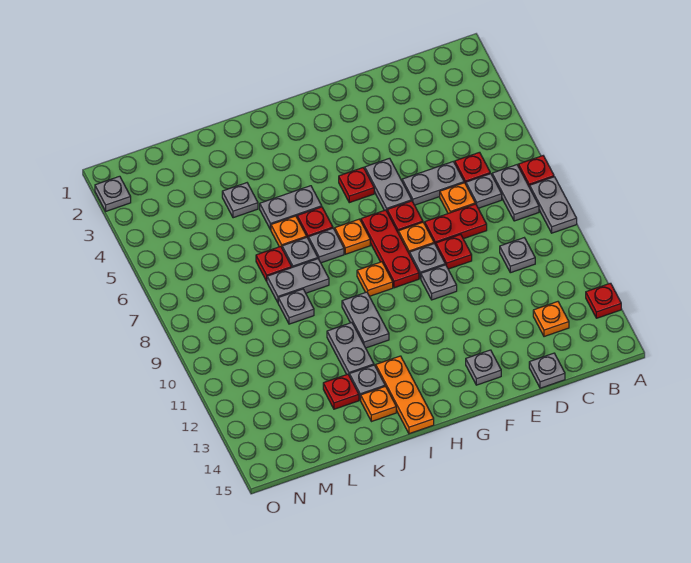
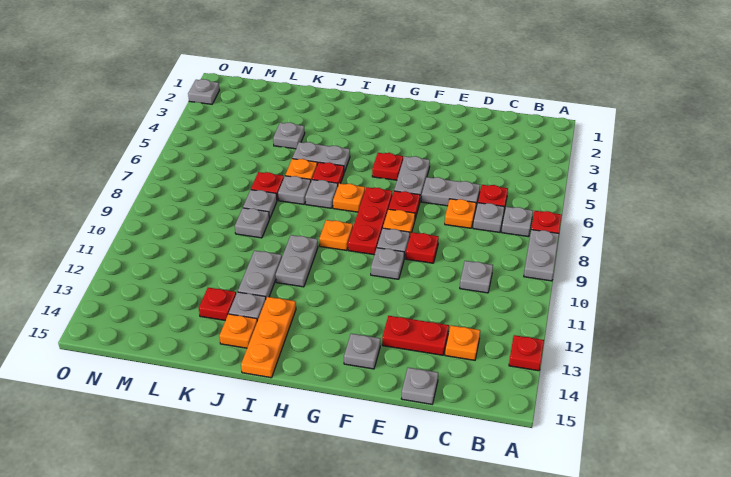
grey 1x2 plate [492,165,539,221] -> grey 1x1 plate [502,207,533,237]
red 1x2 plate [425,204,487,245] -> red 1x2 plate moved to [382,316,449,355]
grey 1x2 plate [267,259,329,302] -> grey 1x1 plate [243,190,277,219]

